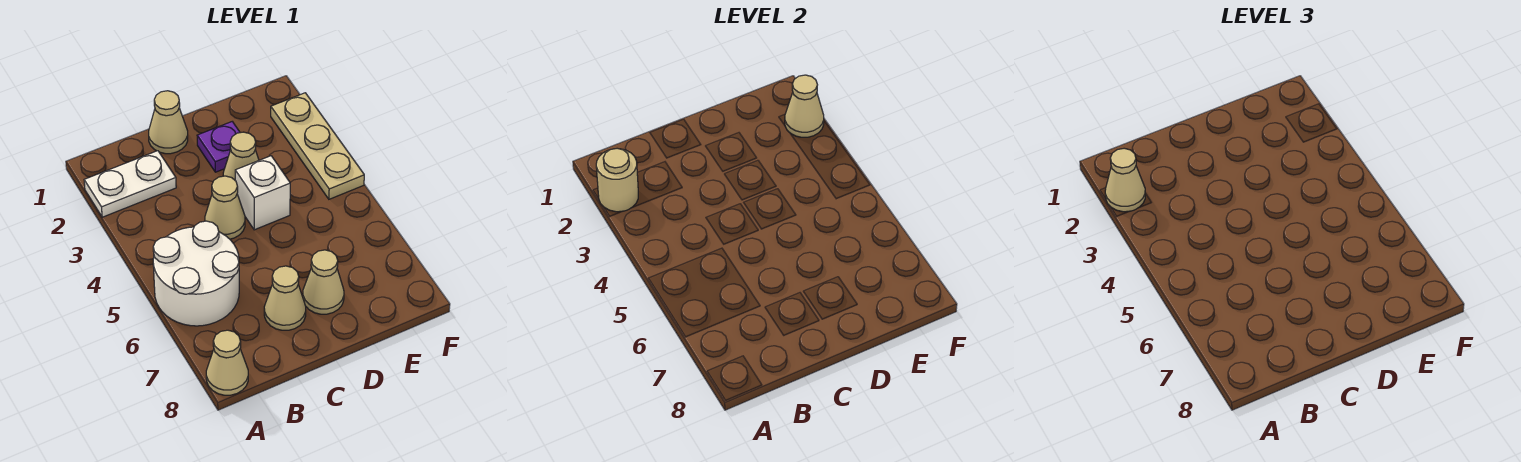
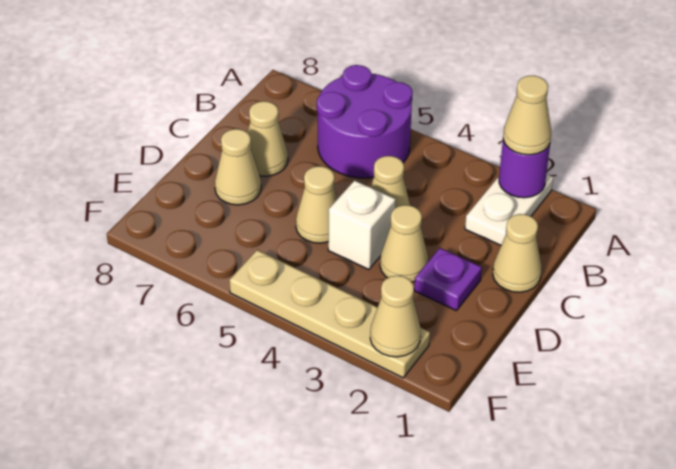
tan 1x1 round brick [596,148,638,212] -> purple 1x1 round brick [499,140,550,198]
white 2x2 round brick [153,221,239,326] -> purple 2x2 round brick [317,65,413,178]
tan 1x1 cone [206,330,248,395] -> tan 1x1 cone moved to [296,166,337,243]
tan 1x3 plate [271,93,364,199] -> tan 1x4 plate [229,250,430,378]

